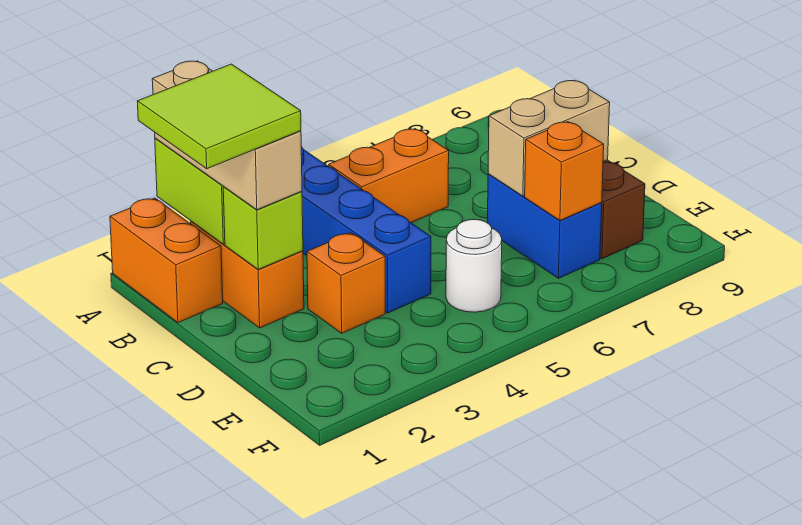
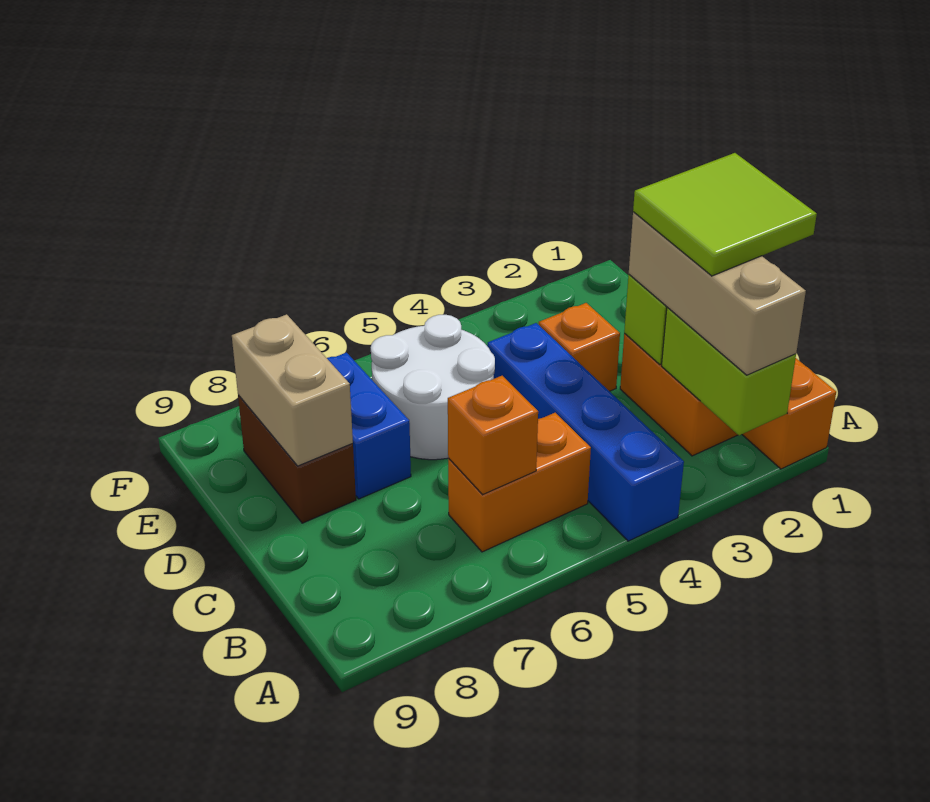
tan 1x2 brick [488,80,610,196] -> tan 1x2 brick turned to [232,314,353,466]
white 1x1 round brick [446,219,502,312] -> white 2x2 round brick [371,315,495,460]
orange 1x1 brick [525,122,604,220] -> orange 1x1 brick moved to [448,376,538,495]

